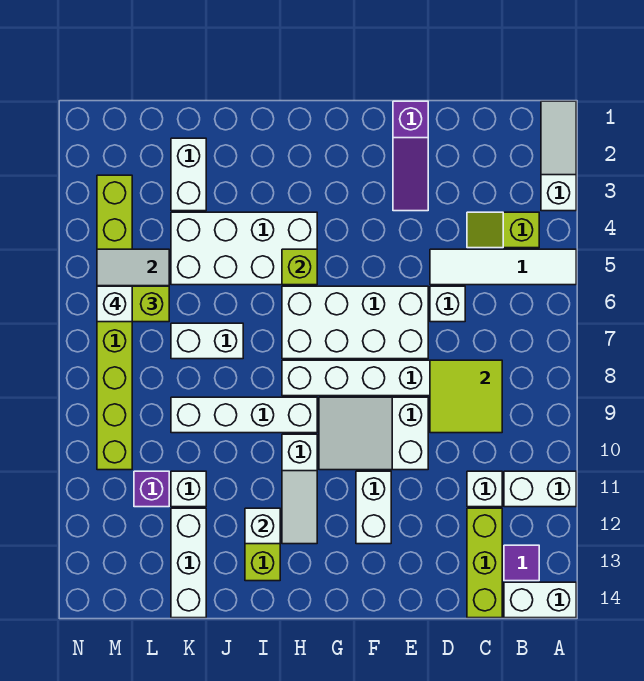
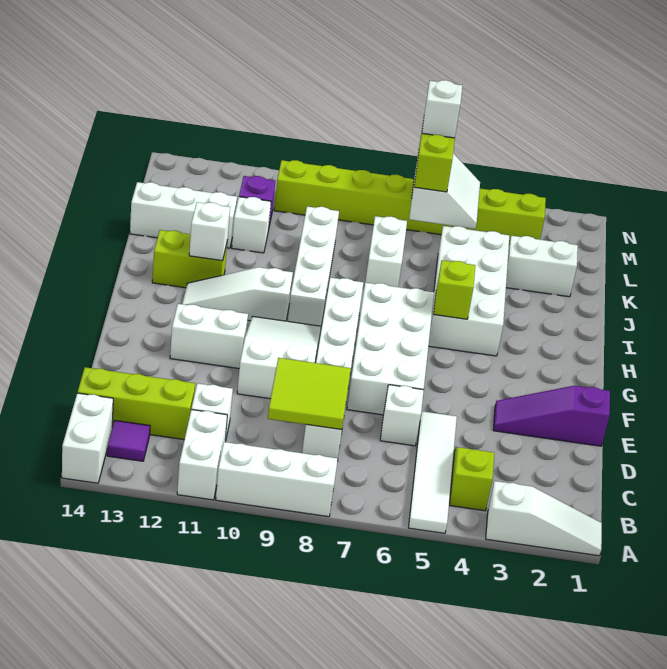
none -> white 1x3 brick [216,442,338,517]

